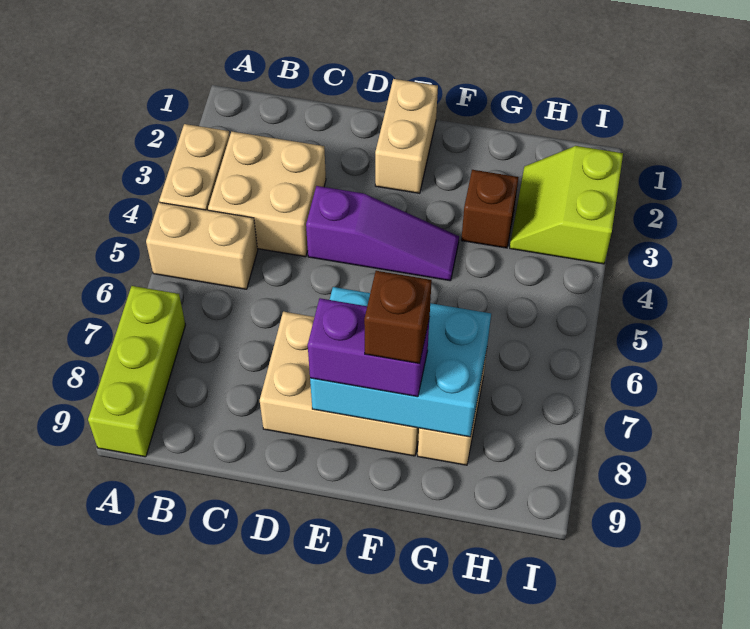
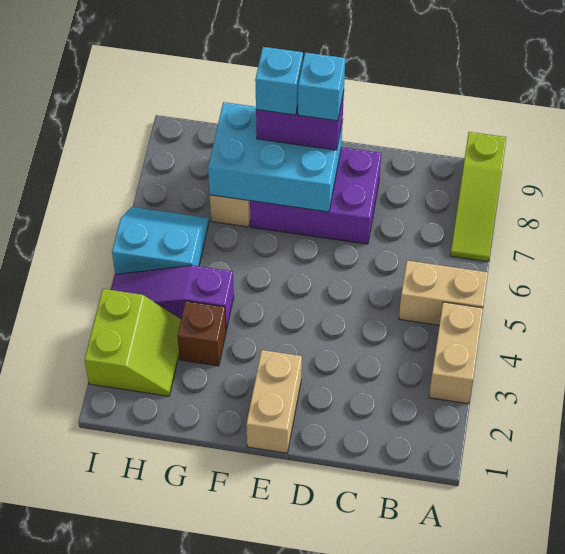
lime 1x3 brick [88,286,185,457] -> lime 1x3 slope [450,132,507,261]
tan 2x2 brick [208,131,326,257] -> none
purple 1x3 slope [306,186,459,281] -> purple 1x3 slope moved to [111,265,234,330]
tan 2x3 brick [260,312,419,456] -> purple 2x3 brick [250,147,381,244]
none -> cyan 1x1 brick [298,53,345,121]
brown 1x1 brick [364,271,432,364] -> cyan 1x1 brick [255,47,303,115]
none -> cyan 2x2 slope [112,207,209,274]

